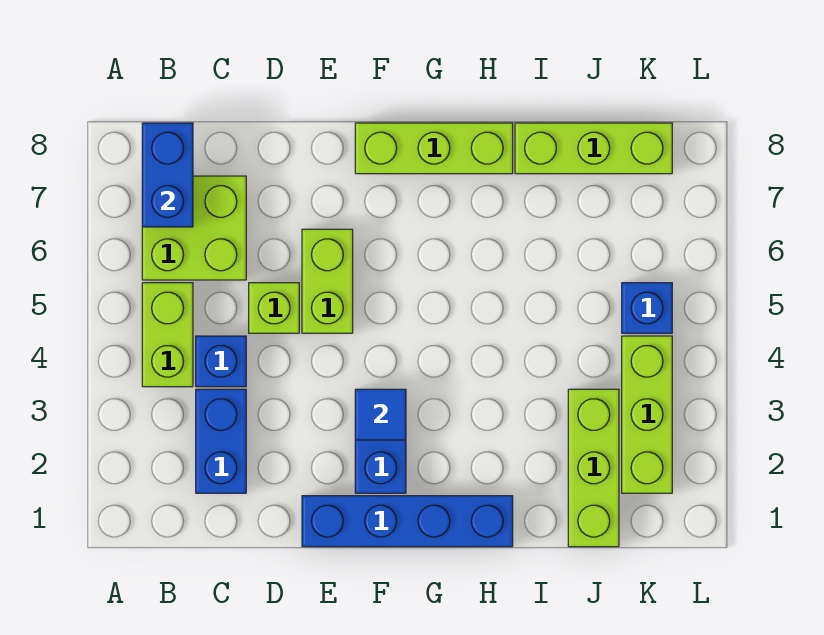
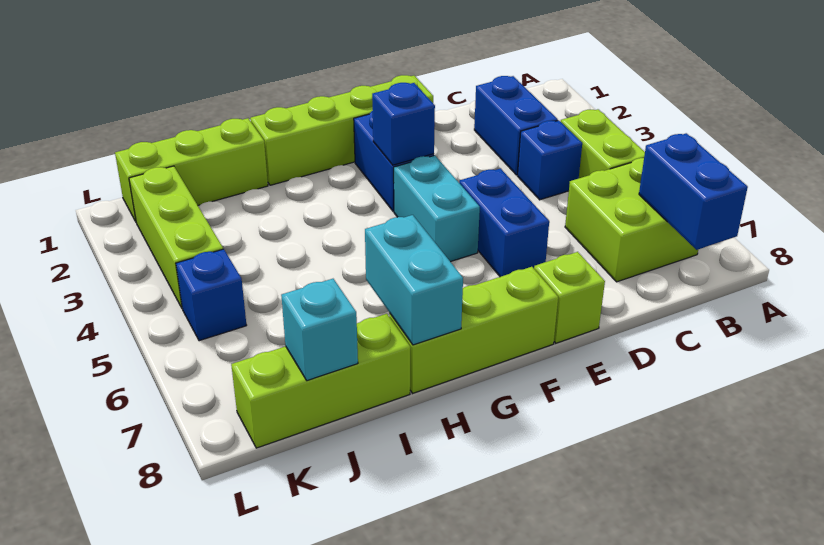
lime 1x1 brick [249,283,299,333] -> lime 1x1 brick moved to [534,252,605,343]
blue 1x4 brick [302,496,513,547] -> lime 1x4 brick [250,75,433,185]
lime 1x2 brick [302,229,353,333] -> blue 1x2 brick [459,168,549,277]
blue 1x1 tile [355,389,406,440] -> blue 1x1 brick [372,83,435,165]
none -> cyan 1x2 brick [394,155,480,262]
none -> cyan 1x2 brick [365,215,463,345]
lime 1x3 brick [568,389,619,547] -> lime 1x3 brick turned to [115,118,268,221]
none -> cyan 1x1 brick [281,279,358,381]

